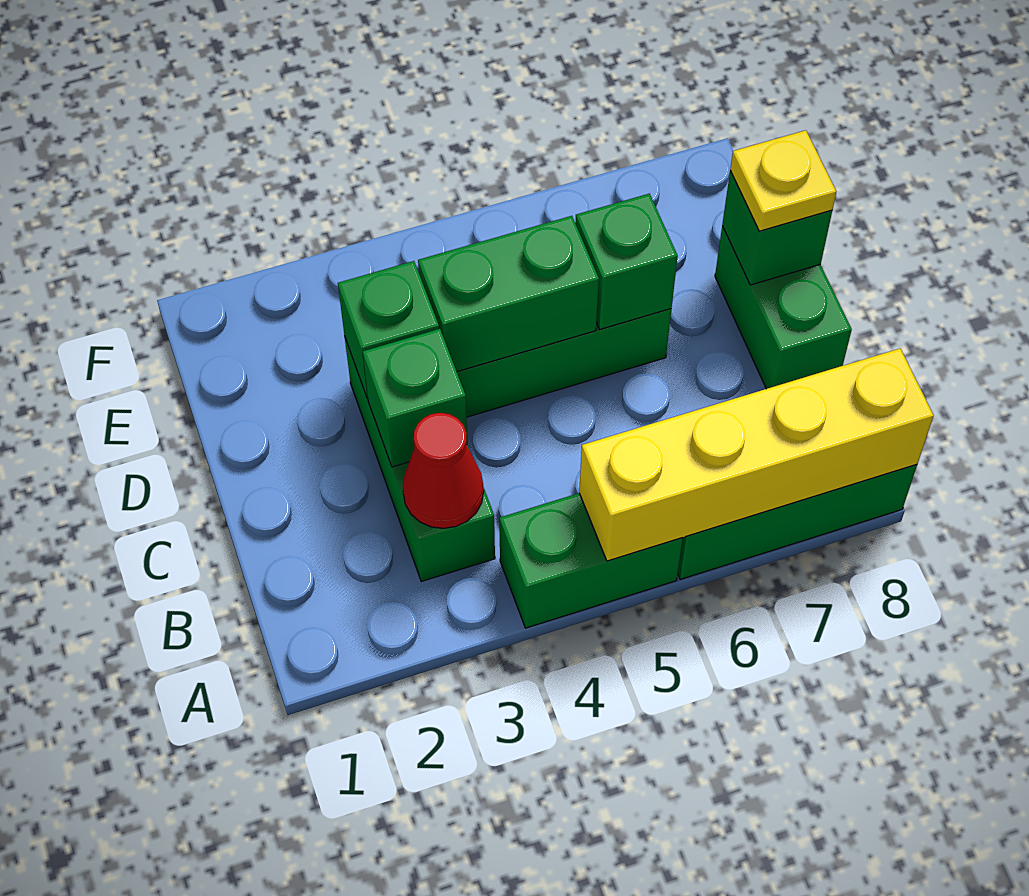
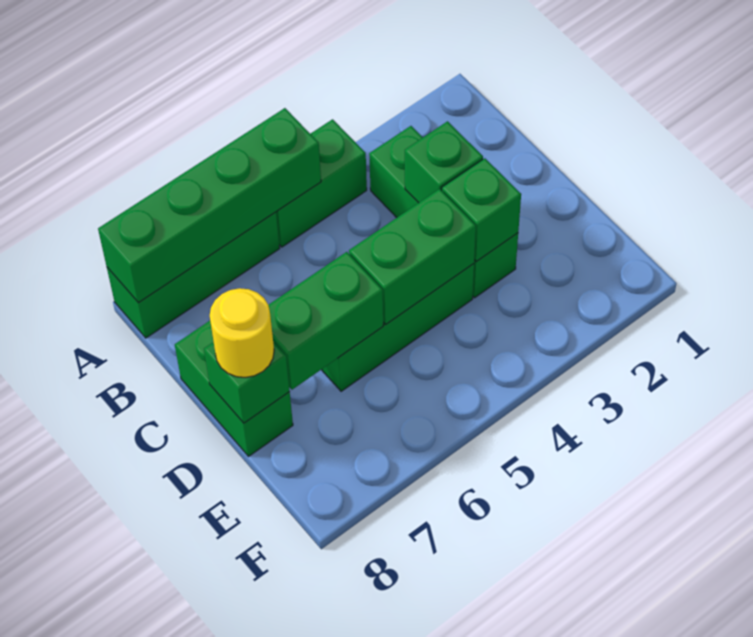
yellow 1x4 brick [579,349,934,561] -> green 1x4 brick [98,108,321,303]
red 1x1 cone [403,413,484,528] -> none
green 1x1 brick [575,194,678,329] -> green 1x2 brick [269,252,383,390]
yellow 1x1 plate [730,130,836,231] -> yellow 1x1 round brick [210,288,274,377]

